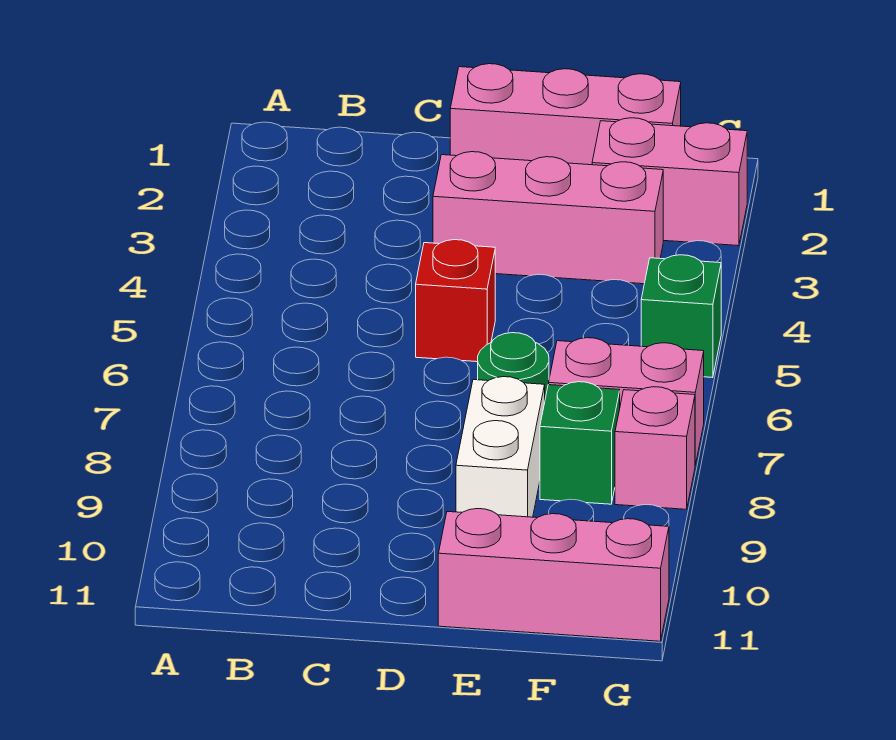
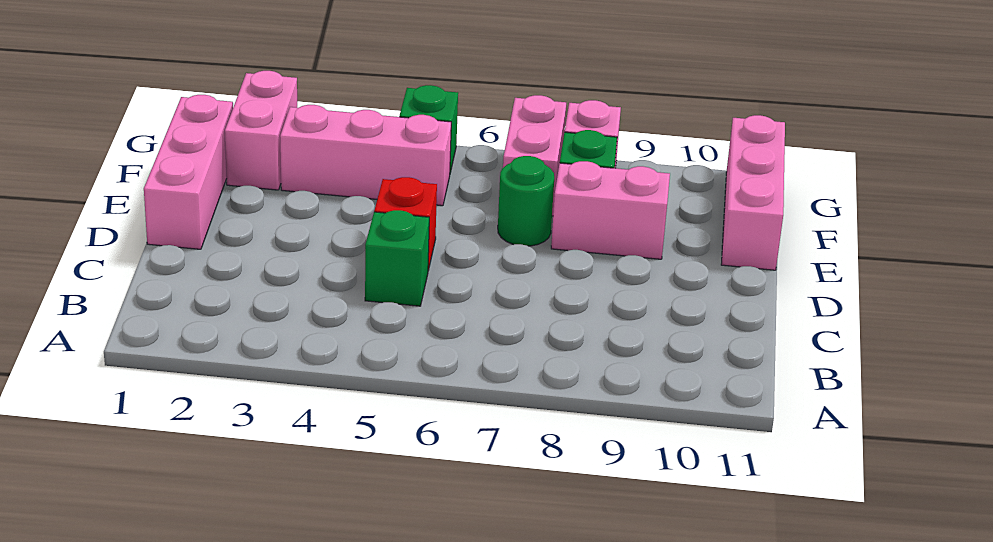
none -> green 1x1 brick [365,210,429,306]
pink 1x3 brick [433,152,663,284] -> pink 1x3 brick turned to [280,105,451,206]
white 1x2 brick [456,377,545,517] -> pink 1x2 brick [551,161,670,259]

